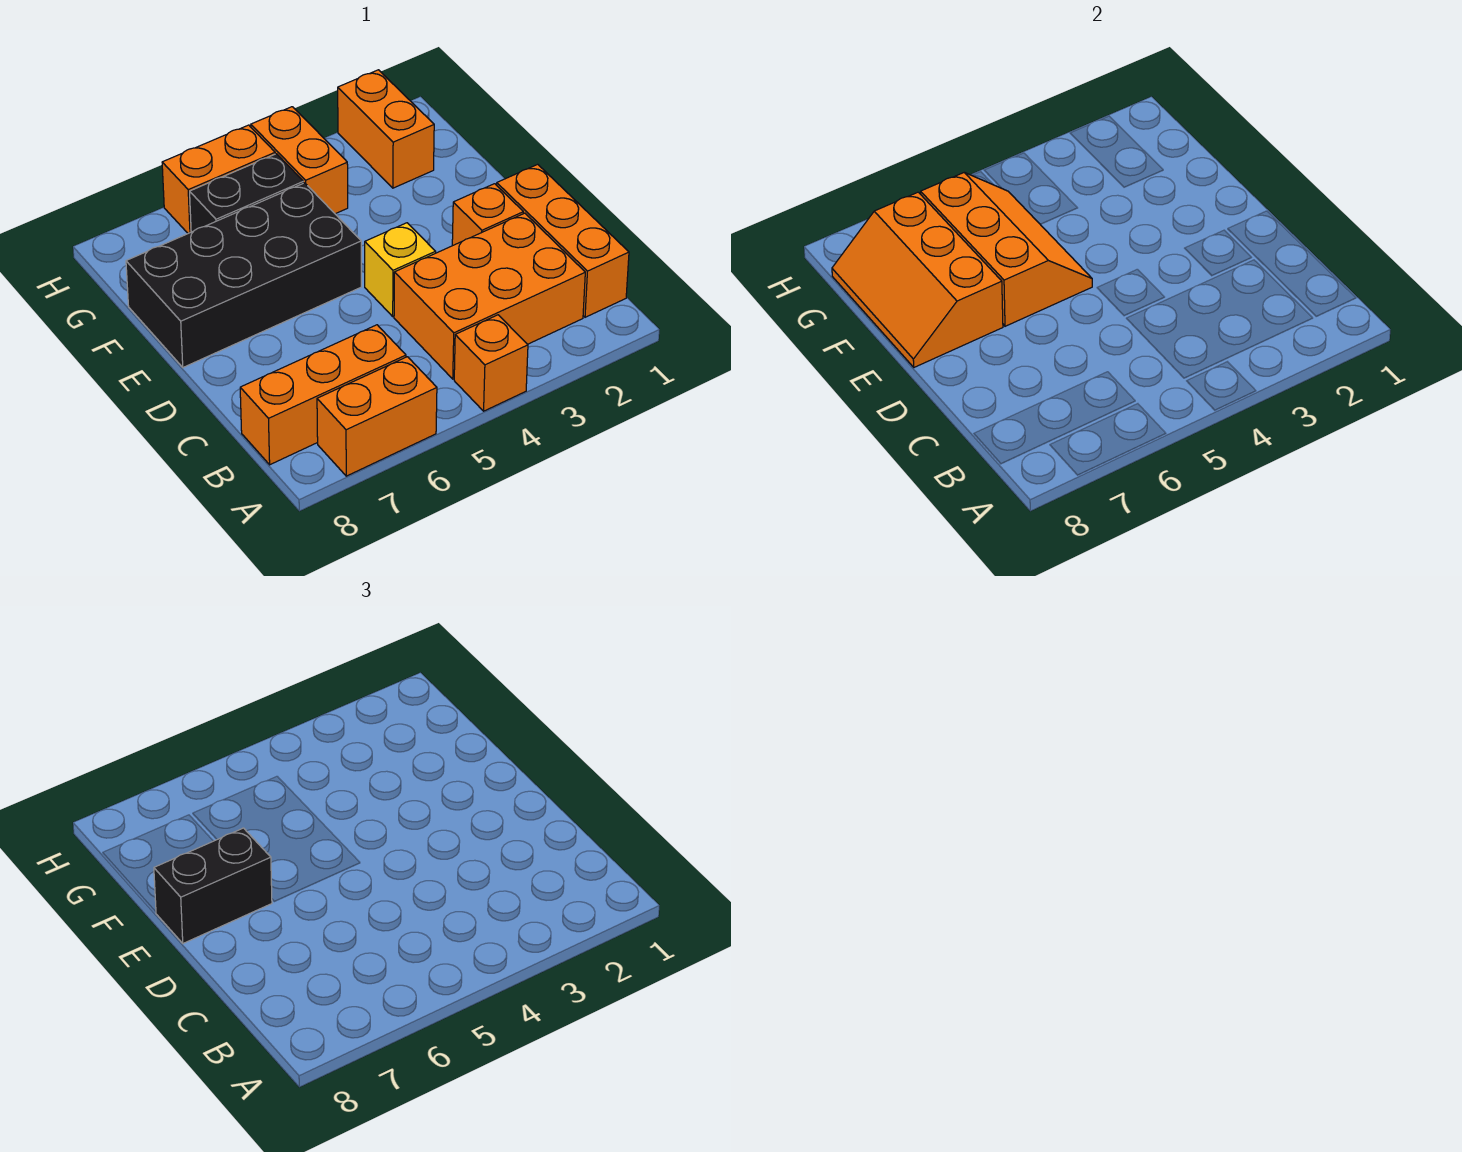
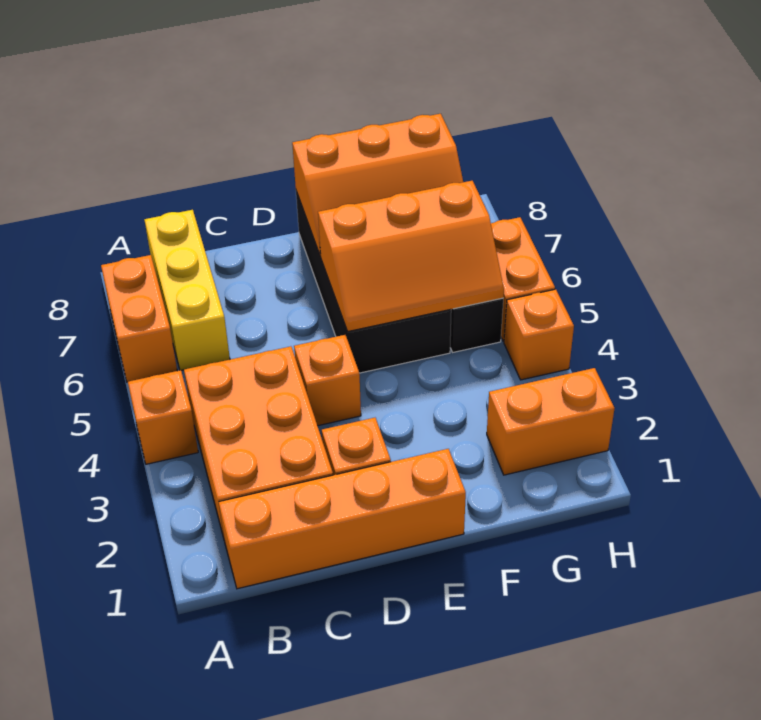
orange 1x3 brick [497,164,629,317] -> orange 1x4 brick [219,449,466,589]
orange 1x3 brick [240,325,406,465] -> yellow 1x3 brick [144,210,230,370]
yellow 1x1 brick [365,223,436,316] -> orange 1x1 brick [294,335,361,426]
orange 2x3 slope [832,192,1003,367] -> orange 2x3 slope turned to [292,114,463,256]
black 1x2 brick [154,828,272,943] -> none
orange 1x2 brick [251,107,348,214] -> orange 1x1 brick [504,289,574,380]

